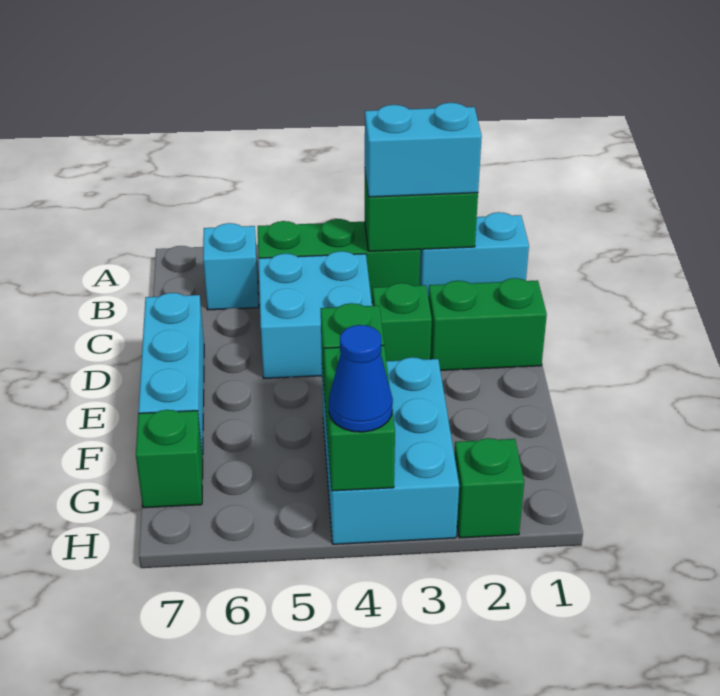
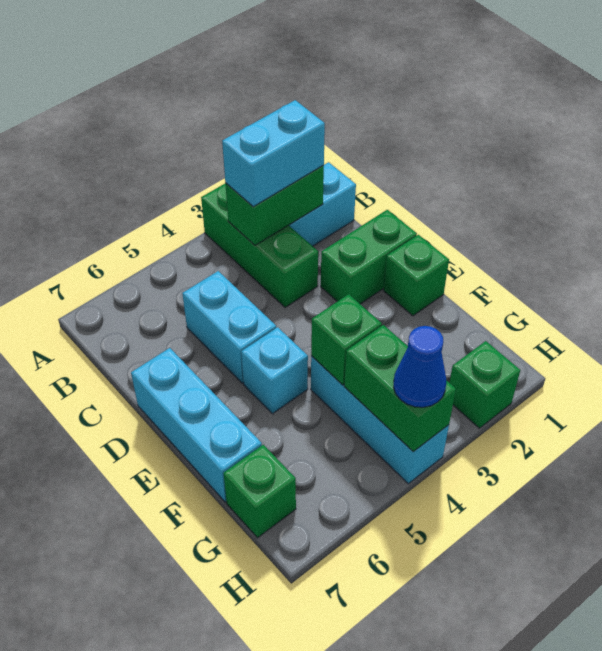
green 1x3 brick [258,219,420,303] -> green 1x3 brick turned to [201,184,318,307]
cyan 1x1 brick [203,223,259,310] -> cyan 1x1 brick moved to [241,327,308,414]
cyan 2x2 brick [258,251,372,378] -> cyan 1x2 brick [182,271,276,383]
green 1x1 brick [373,283,432,361] -> green 1x1 brick moved to [383,235,449,316]
cyan 2x3 brick [322,357,459,544] -> cyan 1x3 brick [311,356,449,484]

